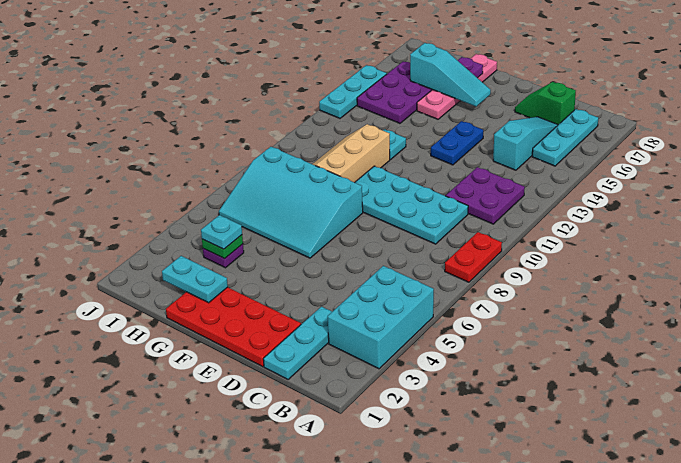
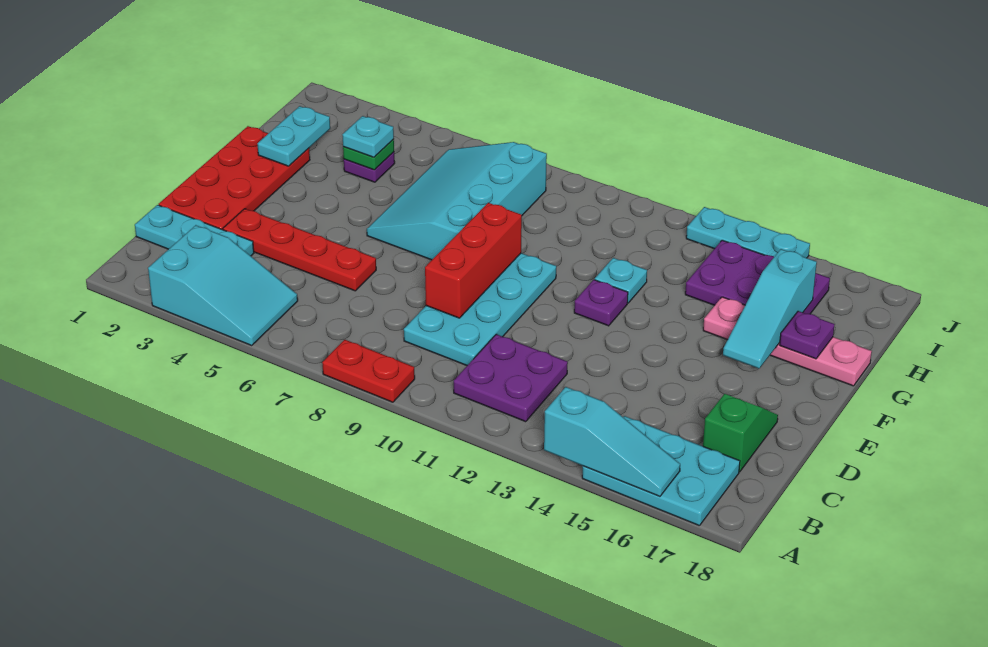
cyan 2x3 brick [328,266,434,369] -> cyan 2x3 slope [148,225,298,345]
cyan 1x3 plate [532,109,598,166] -> cyan 2x3 plate [582,416,740,526]
cyan 1x3 slope [493,117,558,170] -> cyan 1x3 slope moved to [544,387,680,497]
none -> red 1x4 plate [223,209,376,291]
none -> red 1x3 brick [425,203,522,318]
blue 1x2 plate [431,121,483,165] -> none
none -> purple 1x1 plate [574,280,628,326]
tan 2x3 slope [313,124,390,183] -> none

